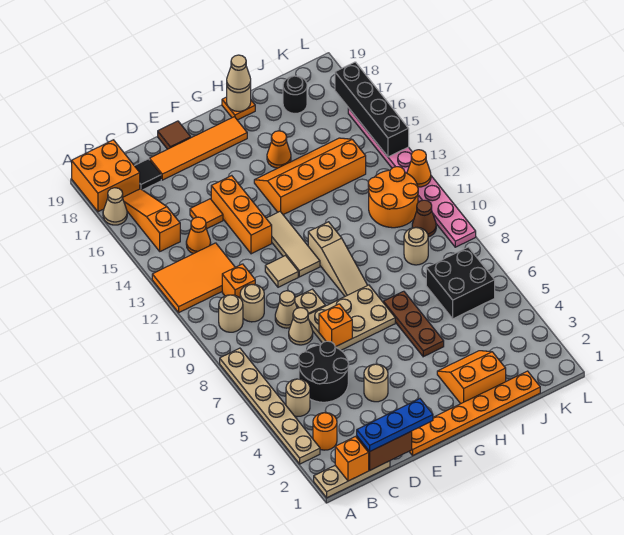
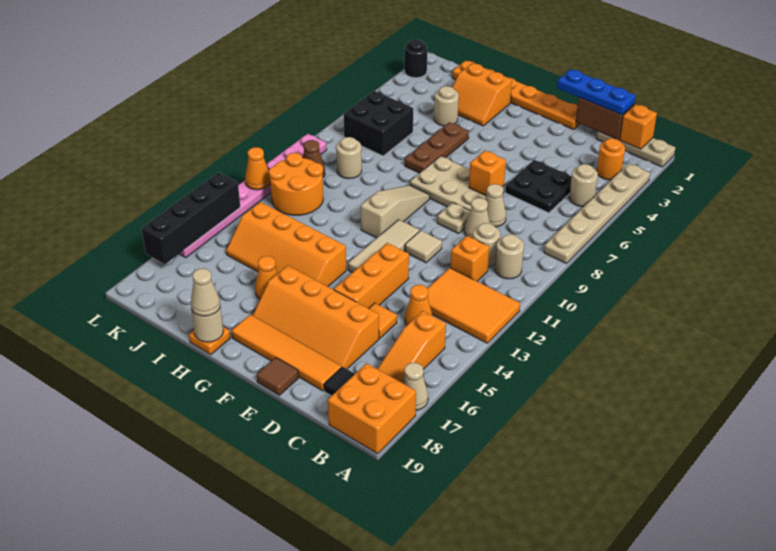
black 2x2 round brick [299,341,349,402] -> black 2x2 plate [505,160,572,213]
none -> orange 2x4 slope [253,265,379,369]
tan 1x1 round brick [364,364,388,402] -> tan 1x1 round brick moved to [434,86,459,126]
black 1x1 round brick [283,76,307,114] -> black 1x1 round brick moved to [404,39,427,78]

